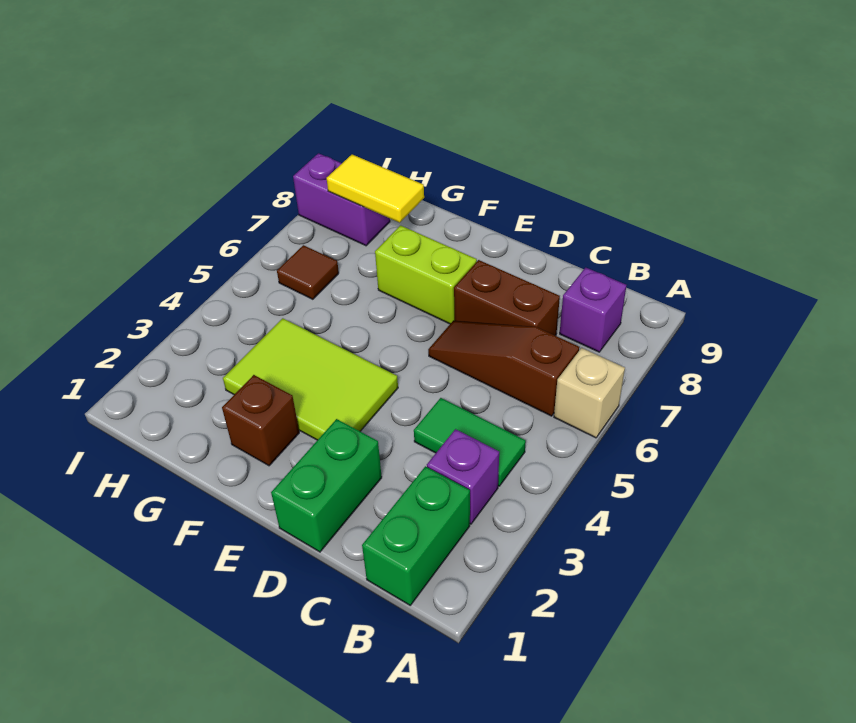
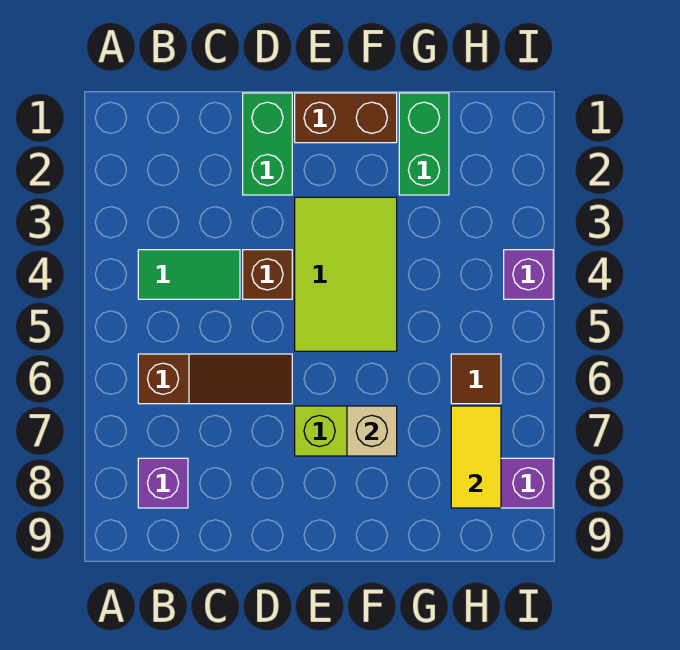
tan 1x1 brick [554,348,625,438] -> tan 1x1 brick moved to [347,406,397,456]
green 1x2 brick [362,466,470,605] -> green 1x2 brick moved to [399,93,449,195]
purple 1x1 brick [427,429,499,524] -> purple 1x1 brick moved to [504,250,553,299]
brown 1x2 brick [454,260,560,336] -> brown 1x2 brick moved to [295,93,397,143]
lime 2x3 tile [223,318,398,440] -> lime 2x3 tile turned to [295,197,397,351]
brown 1x1 brick [222,375,299,466] -> brown 1x1 brick moved to [243,250,292,299]
yellow 1x2 tile [327,155,424,223] -> yellow 1x2 tile turned to [451,406,501,508]

